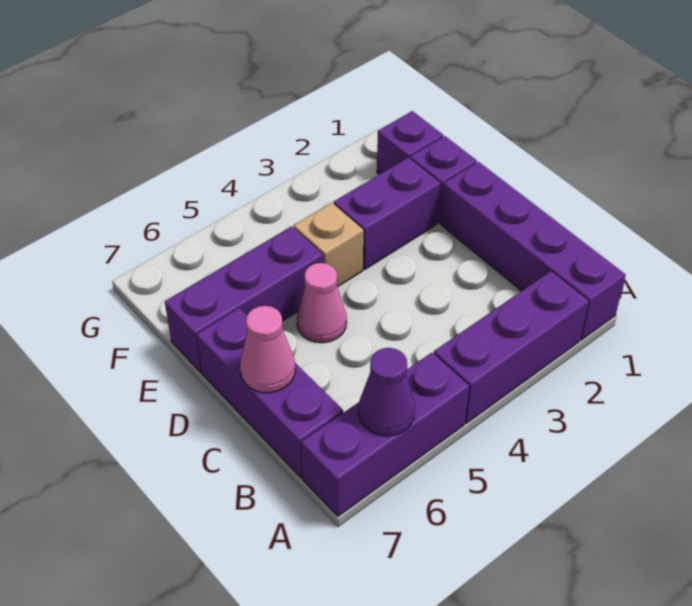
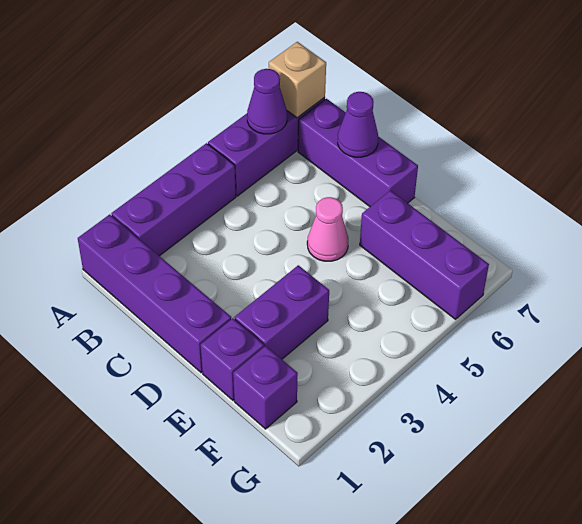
pink 1x1 cone [240,306,295,393] -> purple 1x1 cone [338,92,378,157]
tan 1x1 brick [294,203,363,287] -> tan 1x1 brick moved to [269,42,326,118]
purple 1x3 brick [165,226,323,372] -> purple 1x3 brick turned to [360,191,489,319]

